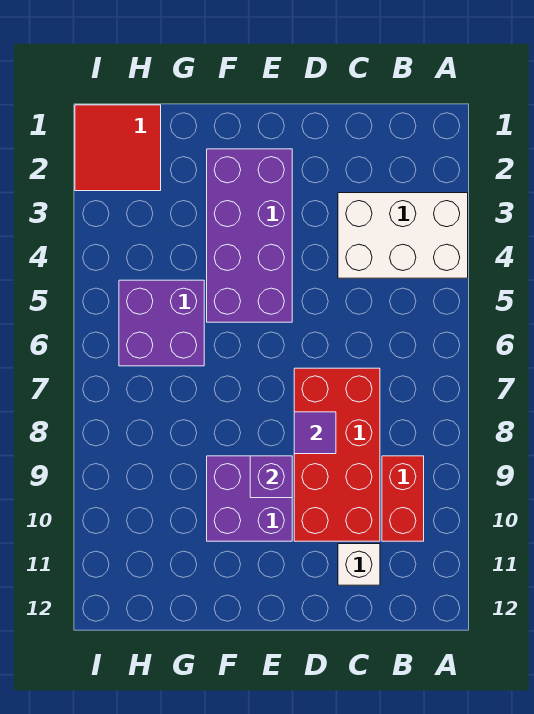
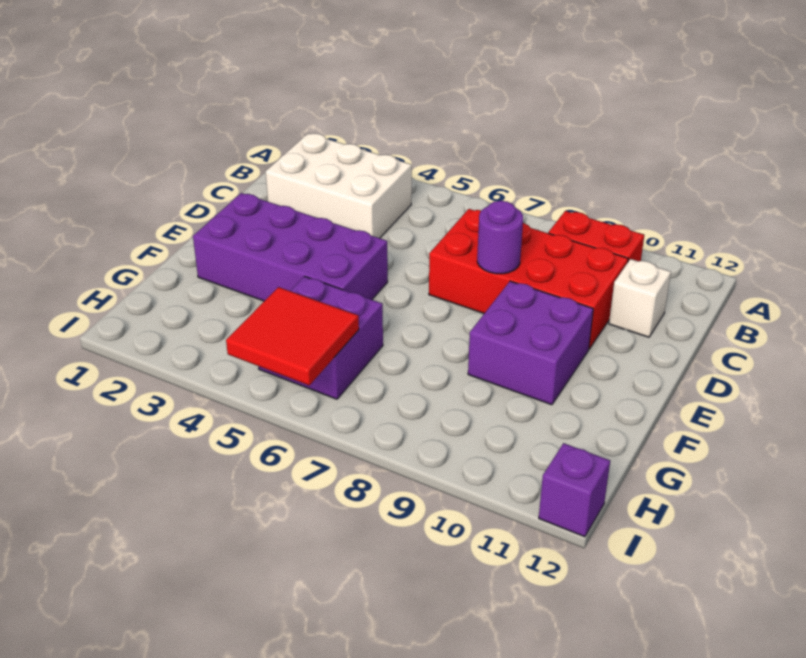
white 2x3 brick [338,193,468,278] -> white 2x3 brick turned to [266,133,412,238]
purple 1x1 tile [294,412,336,454] -> purple 1x1 round brick [477,201,523,274]
purple 1x1 brick [250,456,292,498] -> purple 1x1 brick moved to [539,443,610,537]
red 2x2 tile [75,105,161,191] -> red 2x2 tile moved to [226,287,359,385]

